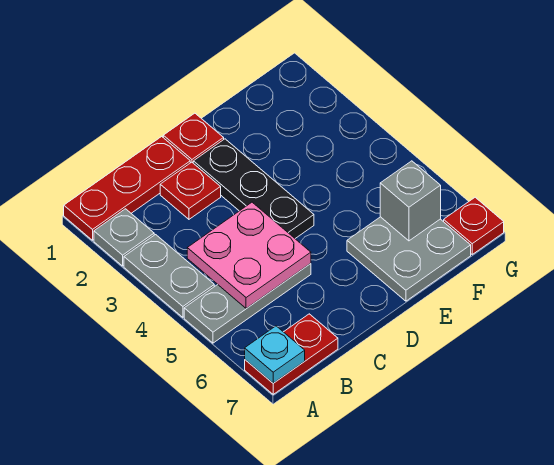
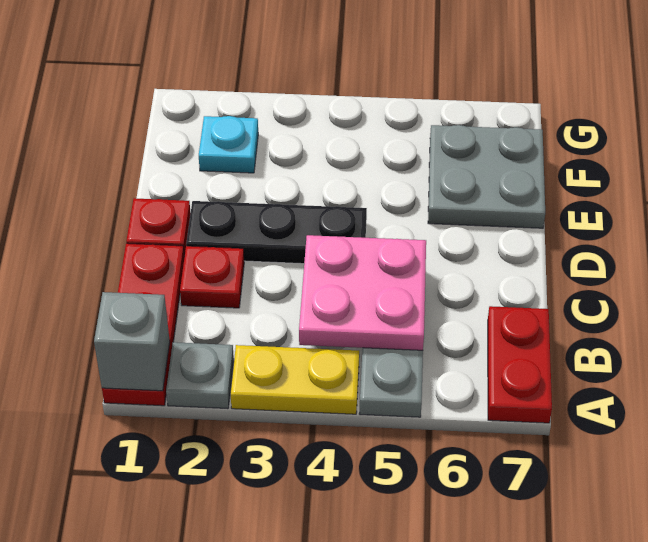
grey 1x2 plate [124,235,214,317] -> yellow 1x2 plate [231,345,359,414]
cyan 1x1 plate [245,326,305,383] -> cyan 1x1 plate moved to [199,116,258,173]
grey 1x1 brick [380,161,441,241] -> grey 1x1 brick moved to [94,292,170,391]
red 1x1 plate [444,197,504,254] -> none

